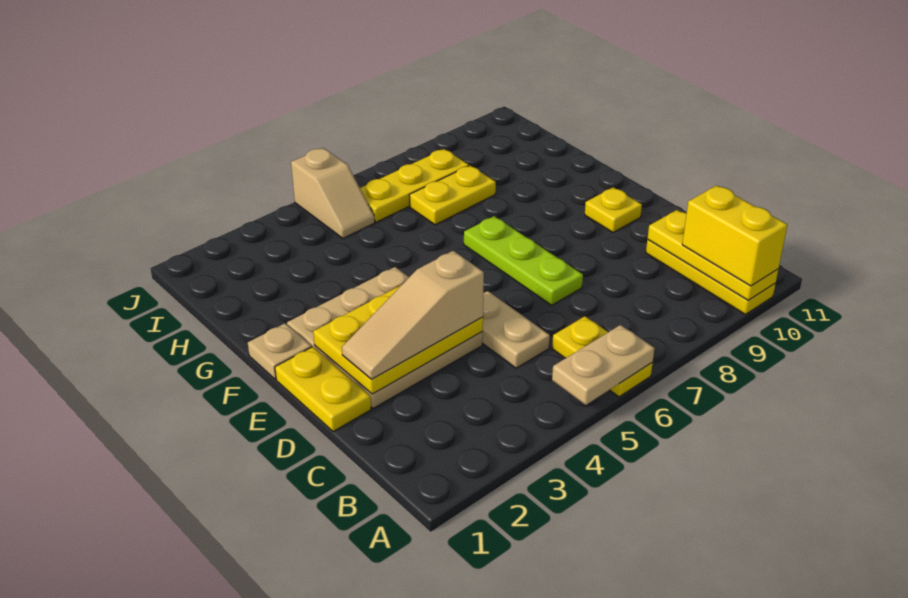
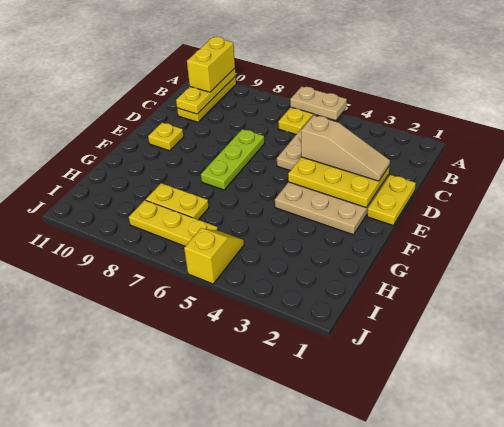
tan 1x1 plate [248,323,311,379] -> none
tan 1x2 slope [291,148,375,238] -> yellow 1x2 slope [184,228,244,284]

